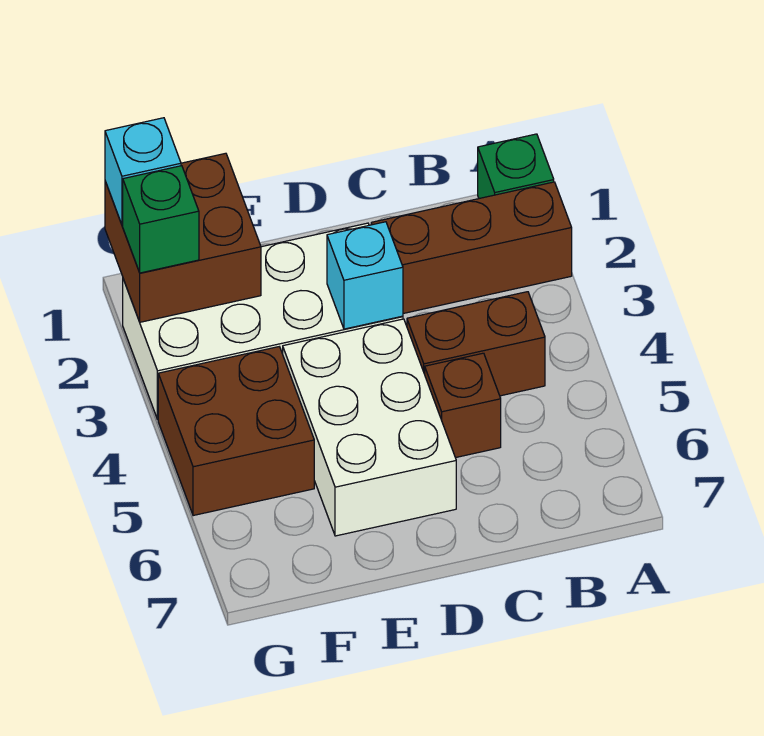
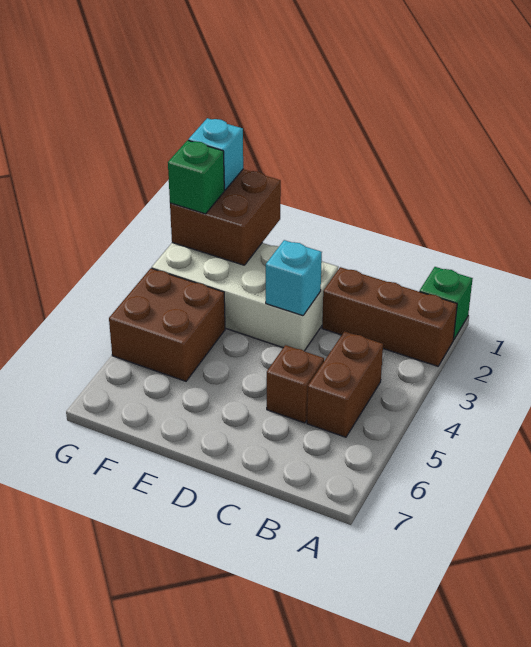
brown 1x2 brick [407,292,545,396] -> brown 1x2 brick turned to [307,331,383,437]
white 2x3 brick [283,319,456,536] -> none

